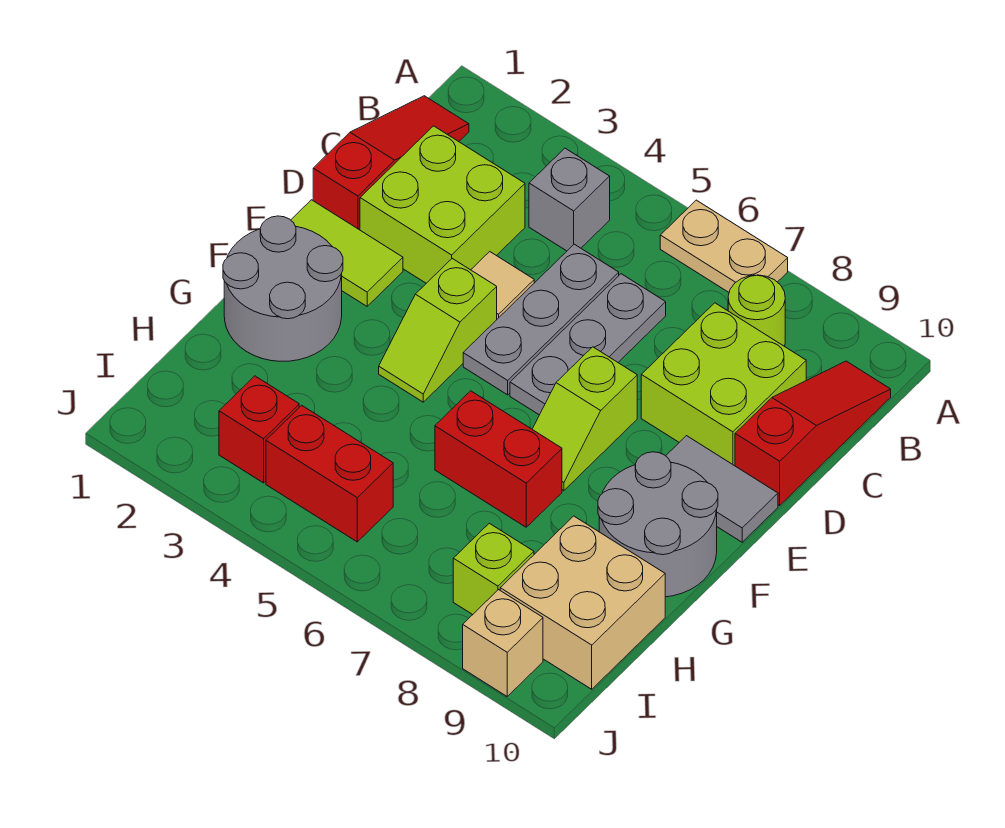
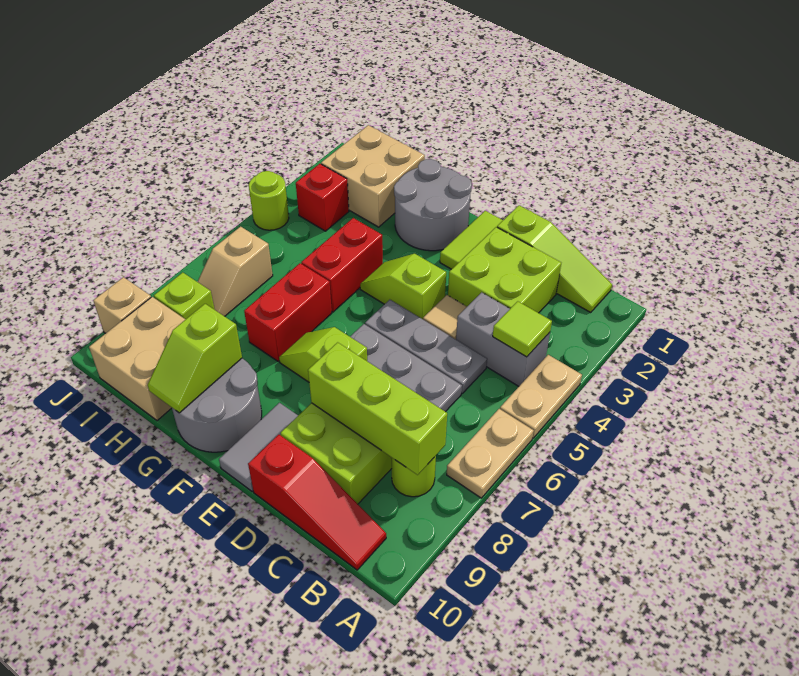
none -> tan 1x2 plate [500,355,582,438]
red 1x3 slope [313,96,469,230] -> lime 1x3 slope [497,205,612,313]
grey 1x1 brick [529,148,610,251] -> grey 1x2 brick [456,292,550,386]
none -> lime 1x1 tile [493,301,552,357]
none -> lime 1x3 brick [308,342,447,475]
none -> lime 1x2 slope [148,304,242,413]
none -> tan 2x2 brick [321,125,425,227]
red 1x2 brick [266,405,393,542] -> red 1x2 brick moved to [301,218,383,312]
none -> tan 1x2 slope [198,227,273,316]
none -> lime 1x1 round brick [249,171,289,230]

